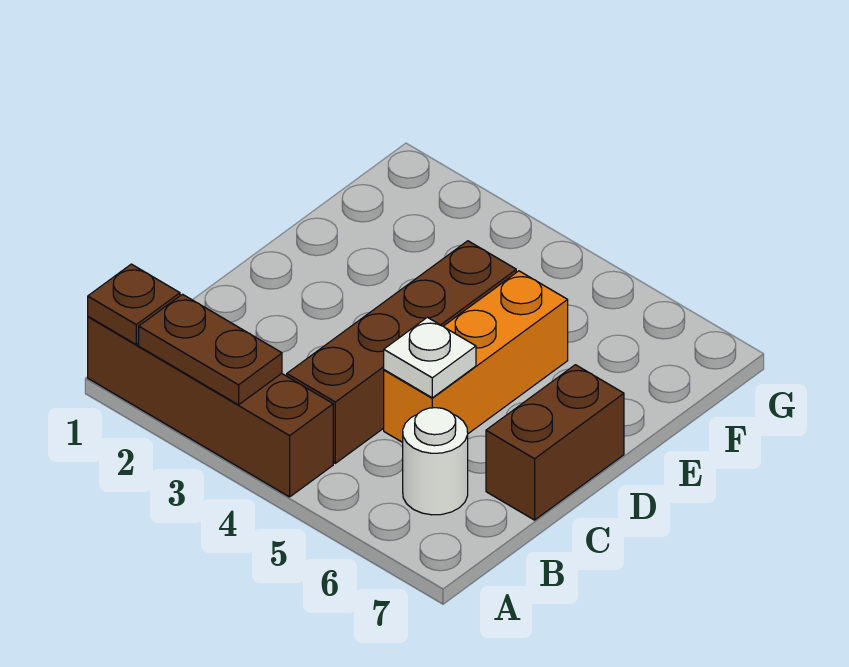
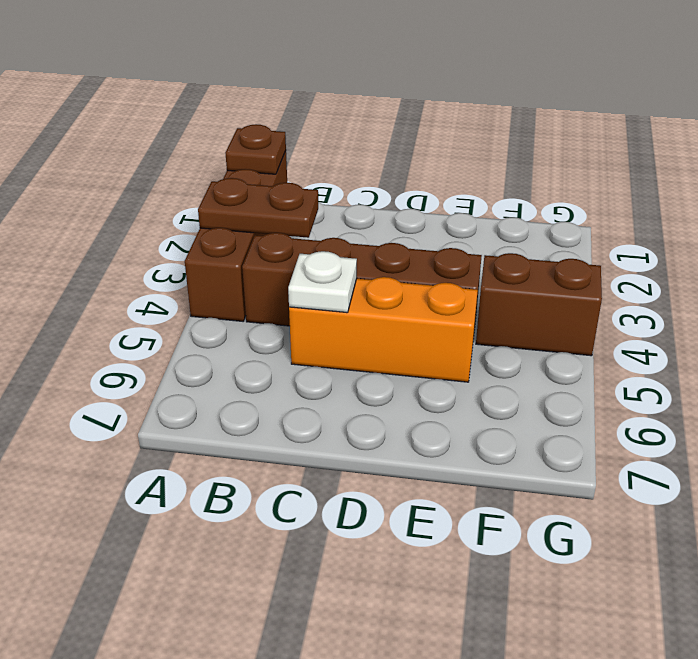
brown 1x2 plate [139,294,282,405] -> brown 1x2 plate turned to [198,178,318,238]
white 1x1 round brick [403,408,468,515] -> none
brown 1x2 brick [486,365,624,520] -> brown 1x2 brick moved to [476,253,602,356]

